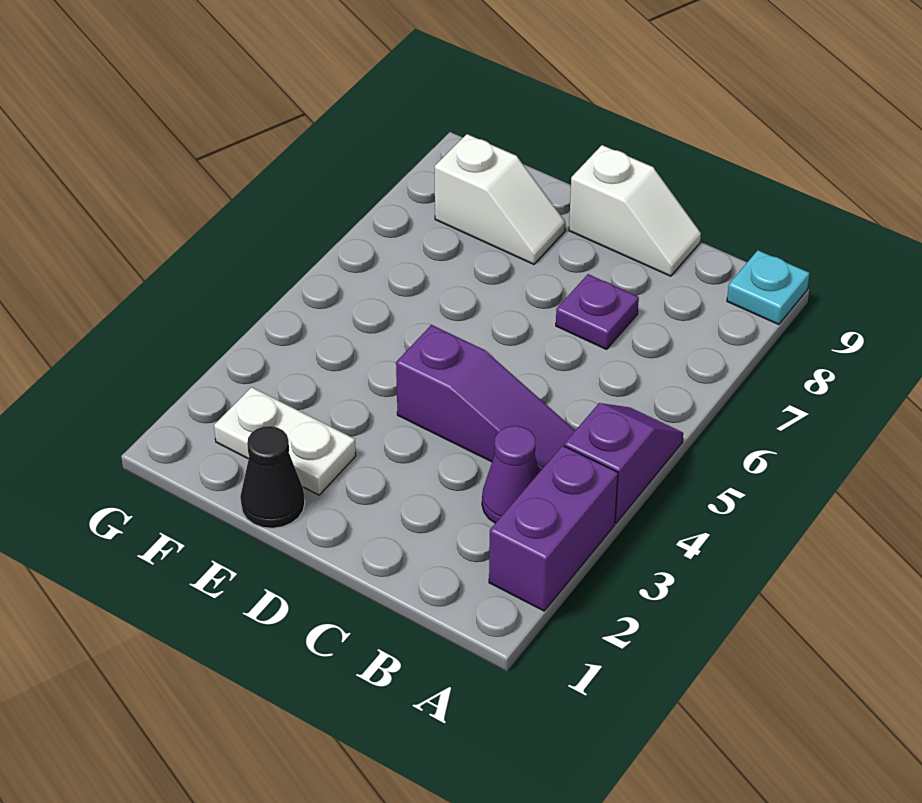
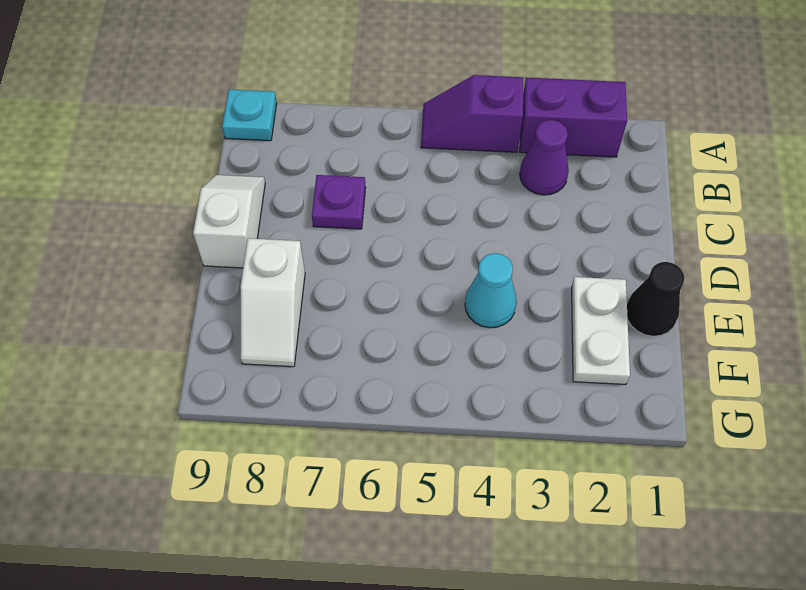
purple 1x3 slope [396,325,575,472] -> none
none -> cyan 1x1 cone [465,253,517,328]
white 1x2 slope [435,134,565,264] -> white 1x2 slope turned to [241,238,305,367]

